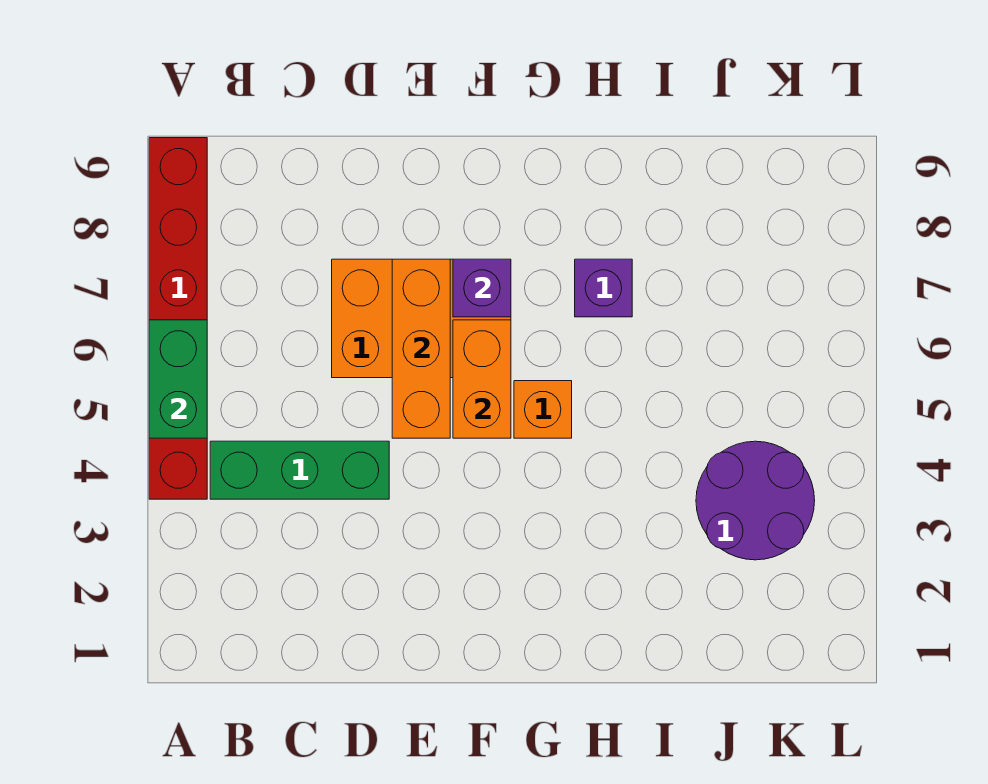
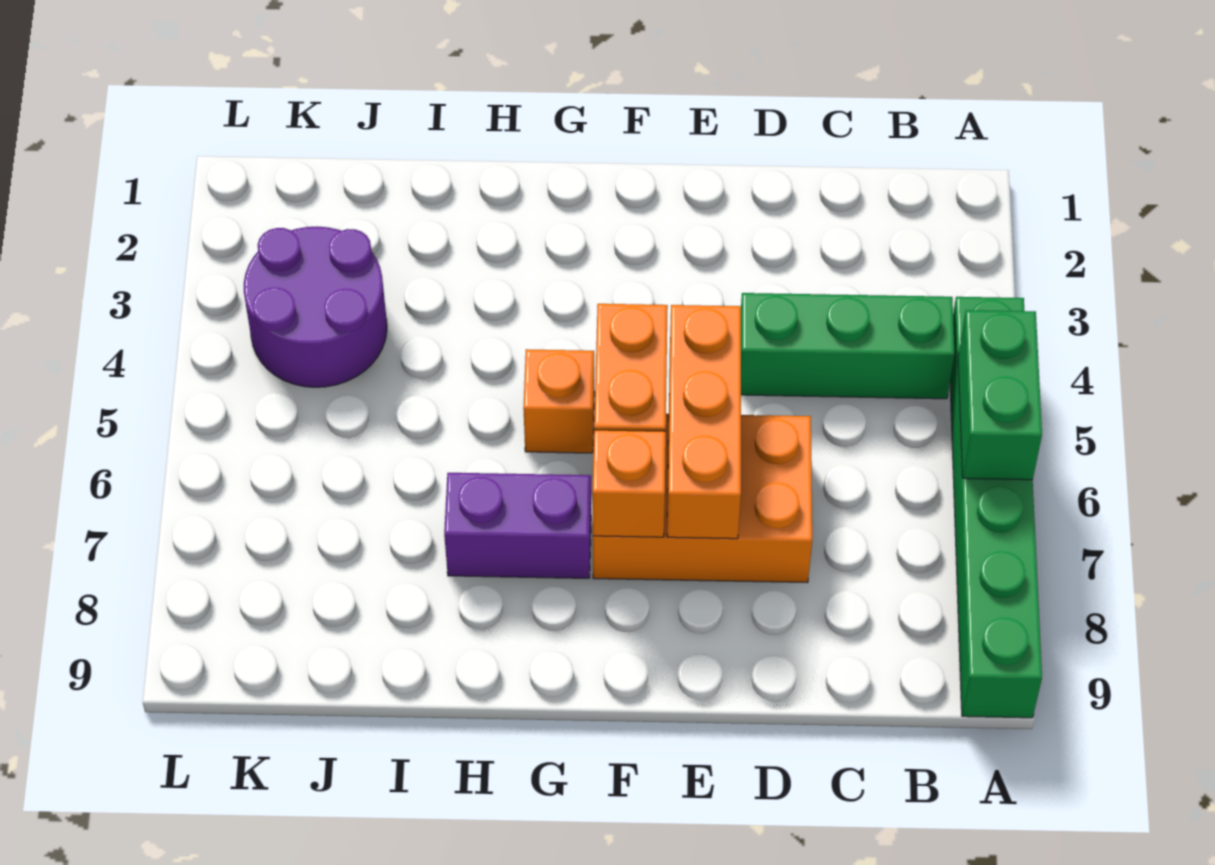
red 1x6 brick [149,138,207,499] -> green 1x6 brick [950,297,1042,718]
purple 1x1 brick [453,259,511,317] -> orange 1x1 brick [592,430,666,537]
purple 1x1 brick [575,259,632,317] -> purple 1x2 brick [444,473,591,578]

